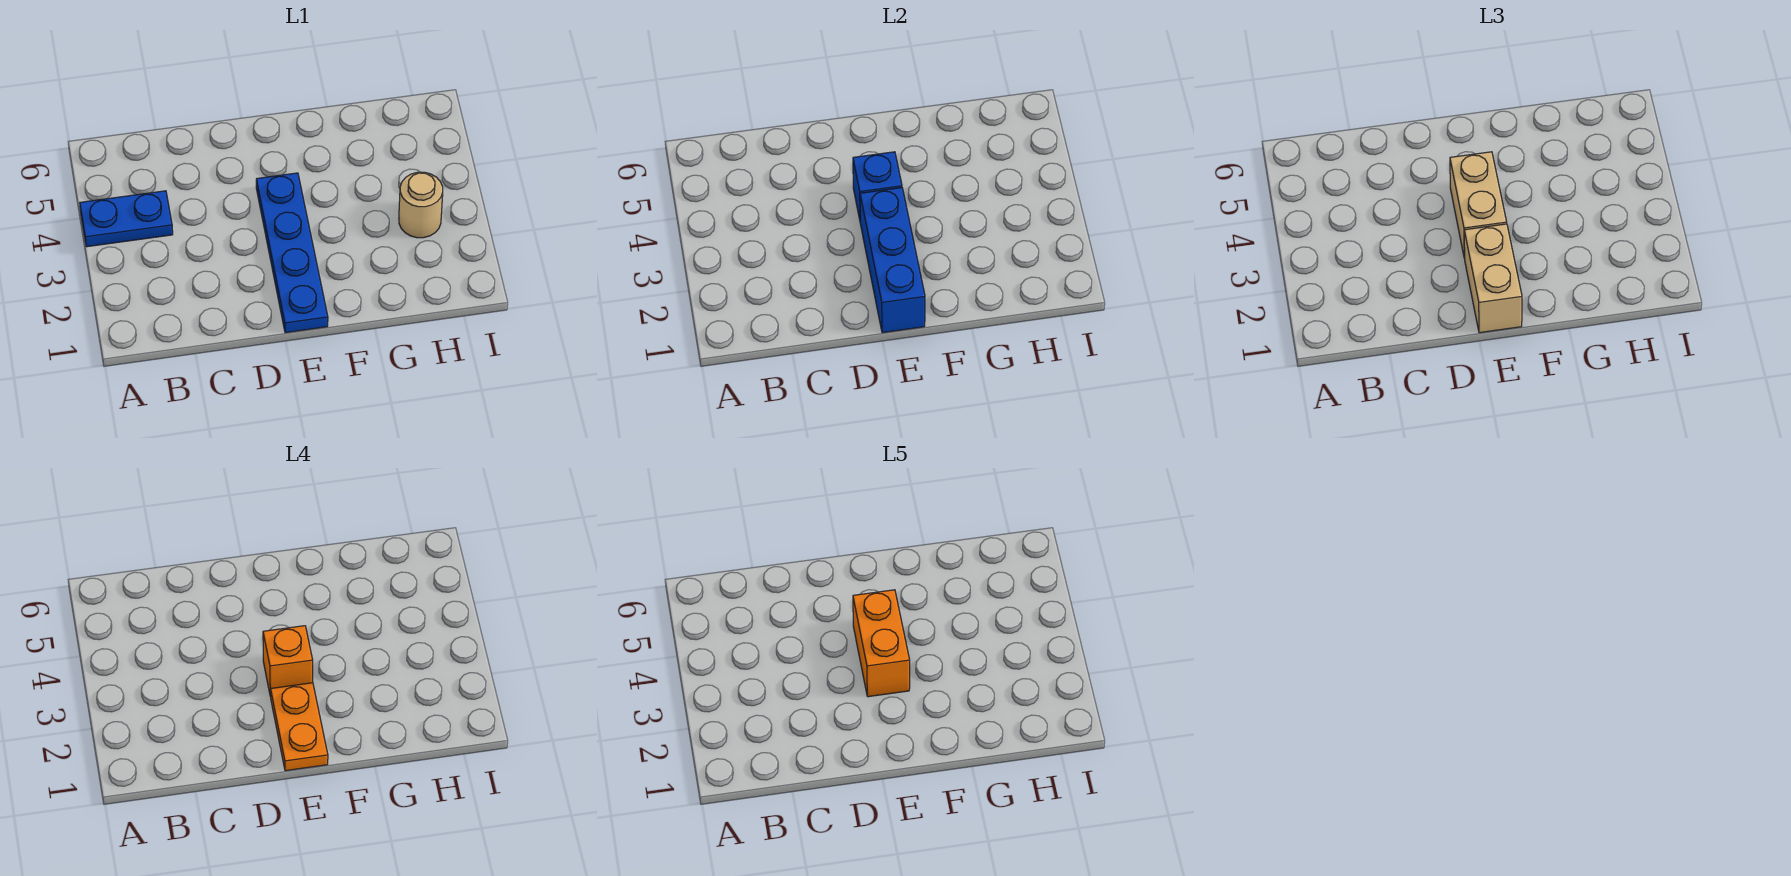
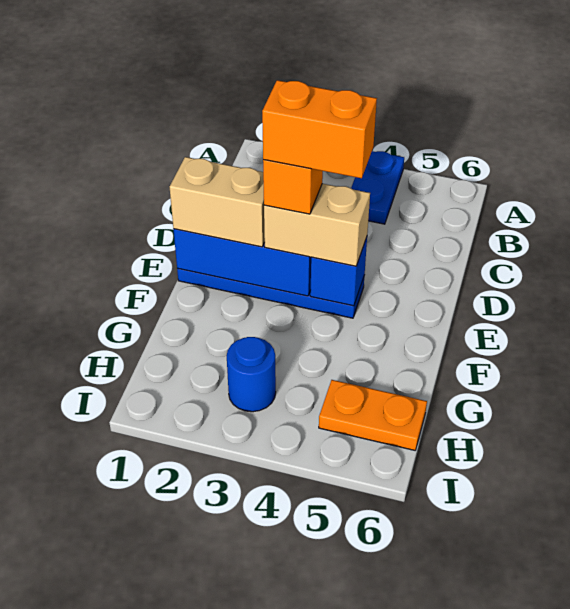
orange 1x2 plate [271,683,328,771] -> orange 1x2 plate moved to [319,380,427,450]
tan 1x1 round brick [399,172,443,238] -> blue 1x1 round brick [227,337,276,412]

